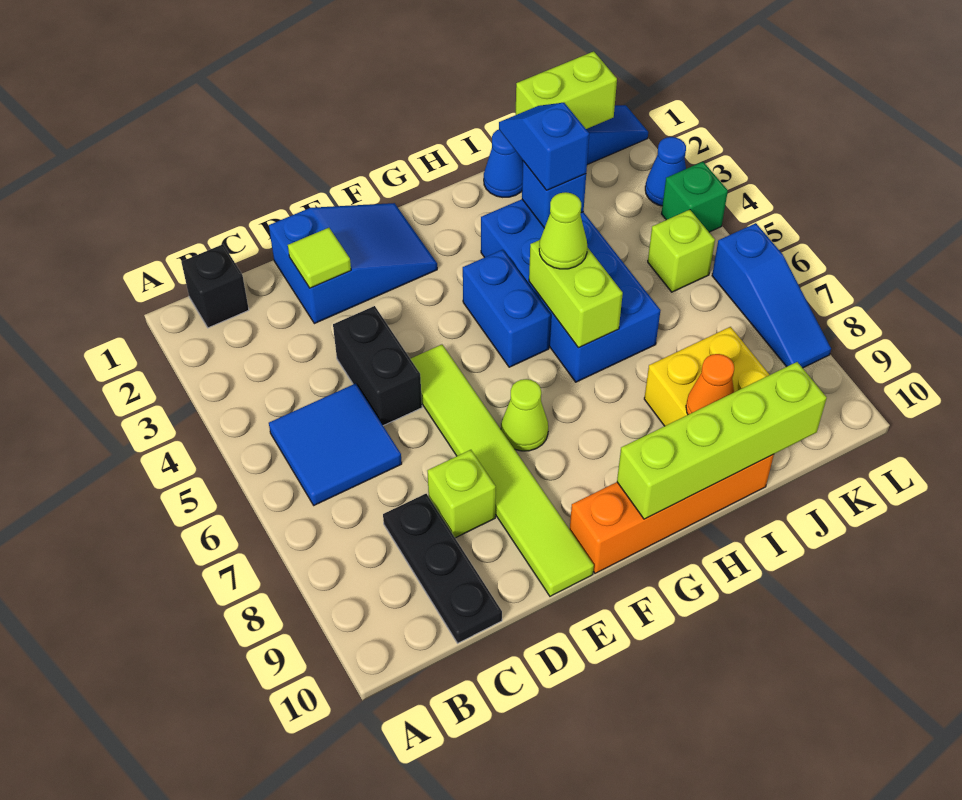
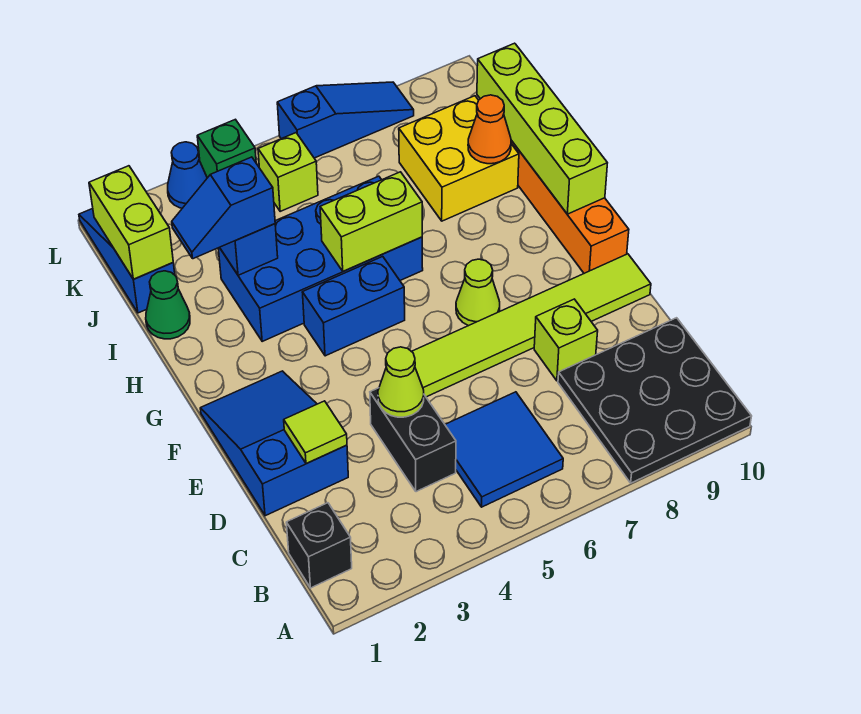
black 1x3 plate [383,494,502,643] -> black 3x3 plate [558,318,752,483]
black 1x2 brick [333,306,422,426] -> black 1x2 brick turned to [370,388,456,492]
lime 1x1 cone [539,192,587,269] -> lime 1x1 cone moved to [378,347,424,417]
blue 1x1 cone [484,130,523,197] -> green 1x1 cone [146,271,190,339]

